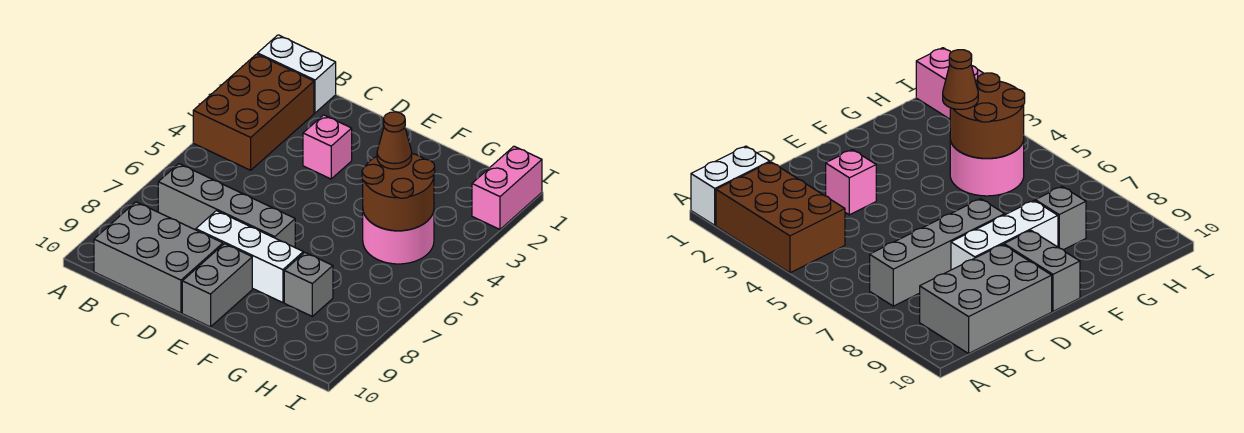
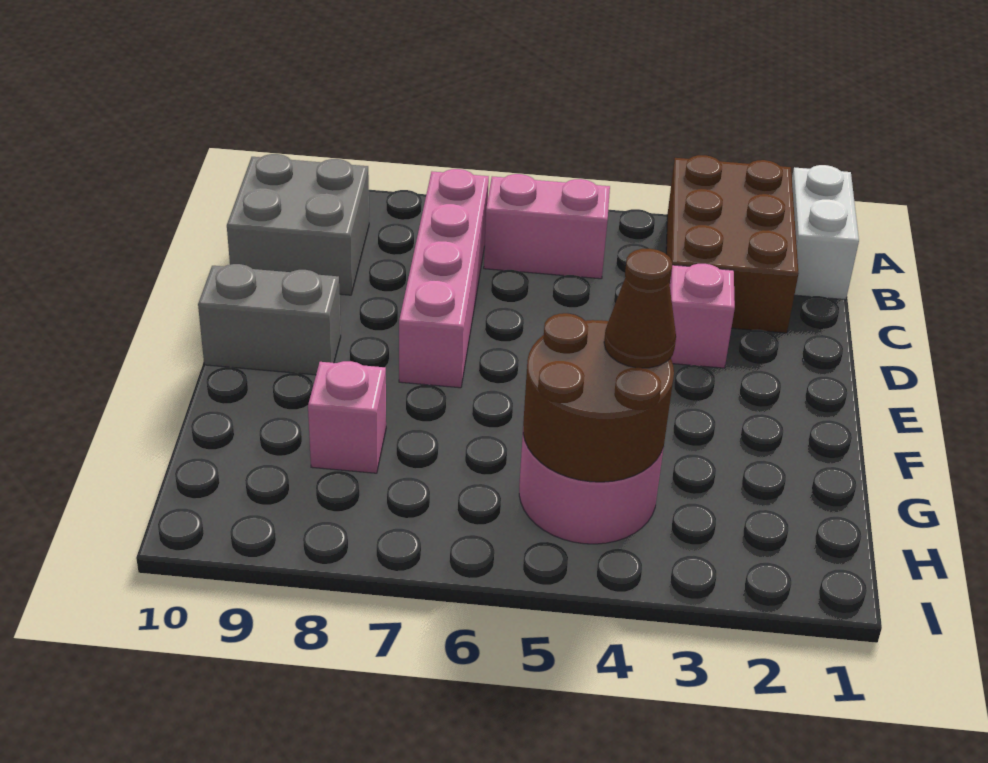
brown 2x3 brick [193,54,314,170] -> brown 2x3 brick turned to [666,155,799,333]
grey 1x4 brick [158,164,295,247] -> pink 1x4 brick [399,169,489,388]
grey 2x3 brick [94,202,223,313] -> grey 2x2 brick [227,154,369,295]
white 1x3 brick [196,211,303,303] -> none
grey 1x1 brick [284,252,333,316] -> pink 1x1 brick [308,361,386,473]
pink 1x2 brick [472,146,542,229] -> pink 1x2 brick moved to [484,174,610,279]

